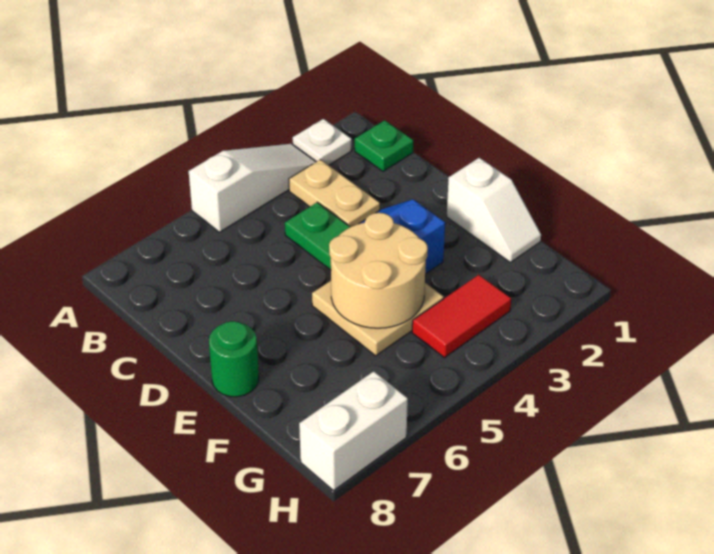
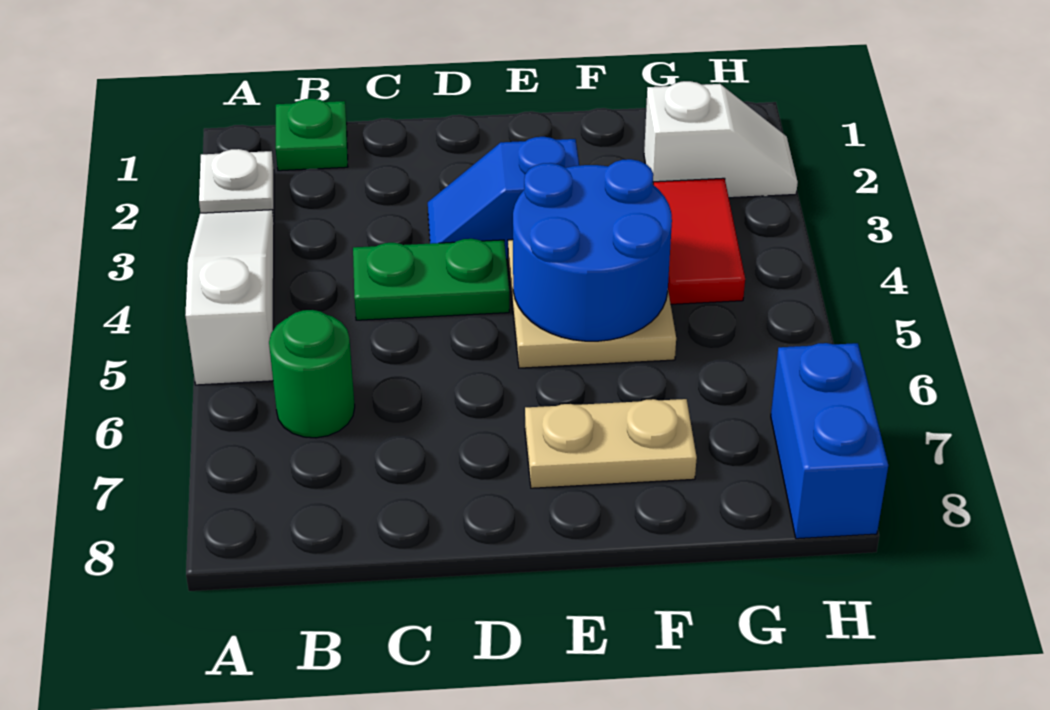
tan 1x2 plate [289,159,380,227] -> tan 1x2 plate moved to [525,399,697,488]
white 1x2 slope [447,158,541,262] -> white 1x2 slope moved to [644,81,798,198]
tan 2x2 round brick [329,213,428,328] -> blue 2x2 round brick [513,159,672,341]
green 1x1 round brick [209,321,259,397] -> green 1x1 round brick moved to [269,310,355,438]
white 1x2 brick [299,371,408,491] -> blue 1x2 brick [771,343,888,539]

